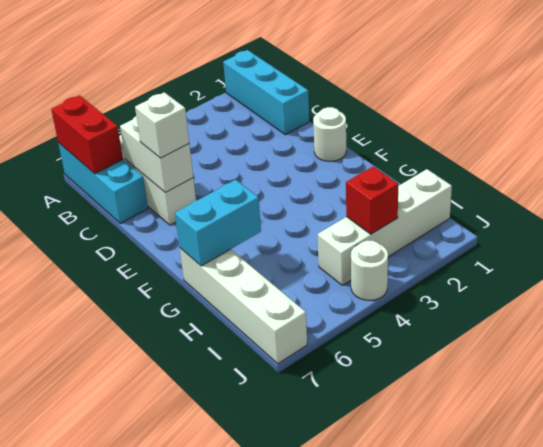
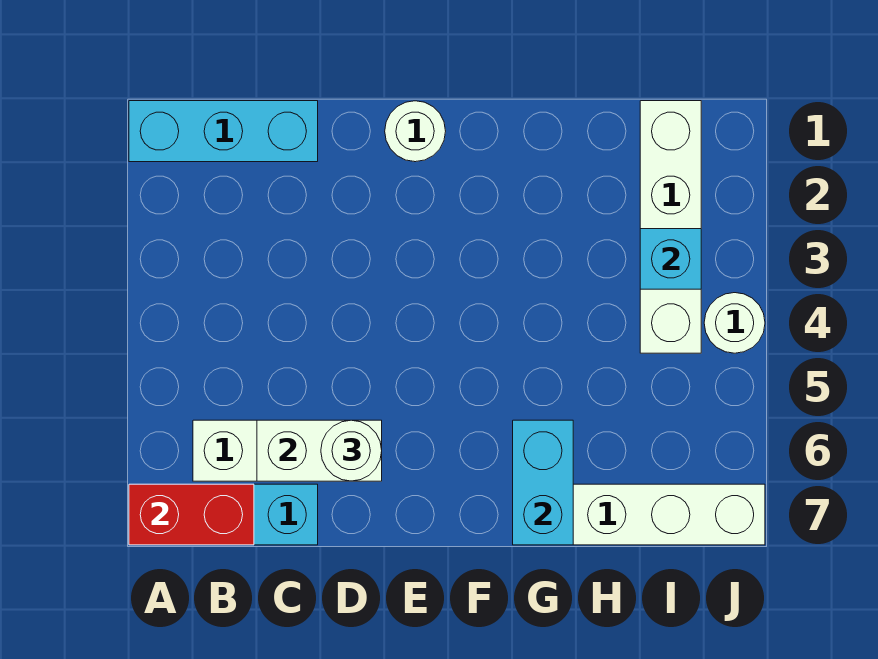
white 1x1 brick [135,92,189,158] -> white 1x1 round brick [321,420,382,481]
red 1x1 brick [346,166,398,234] -> cyan 1x1 brick [640,229,701,289]

